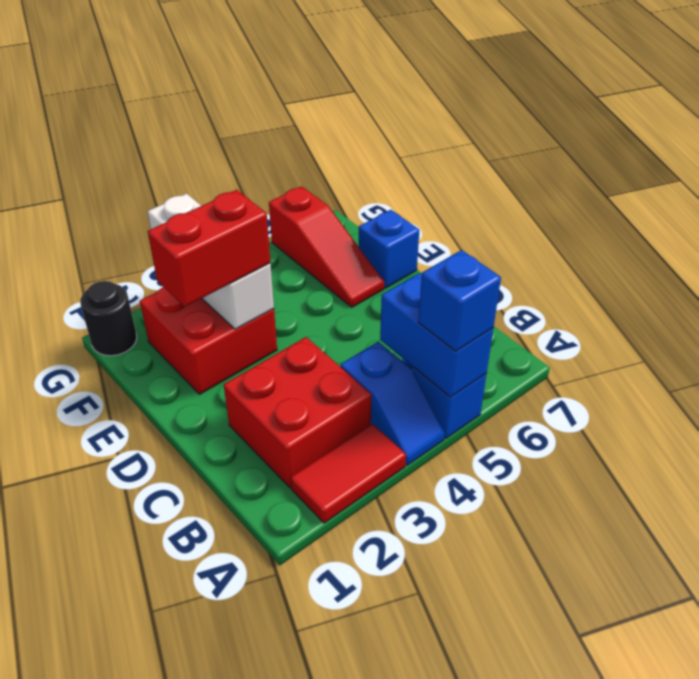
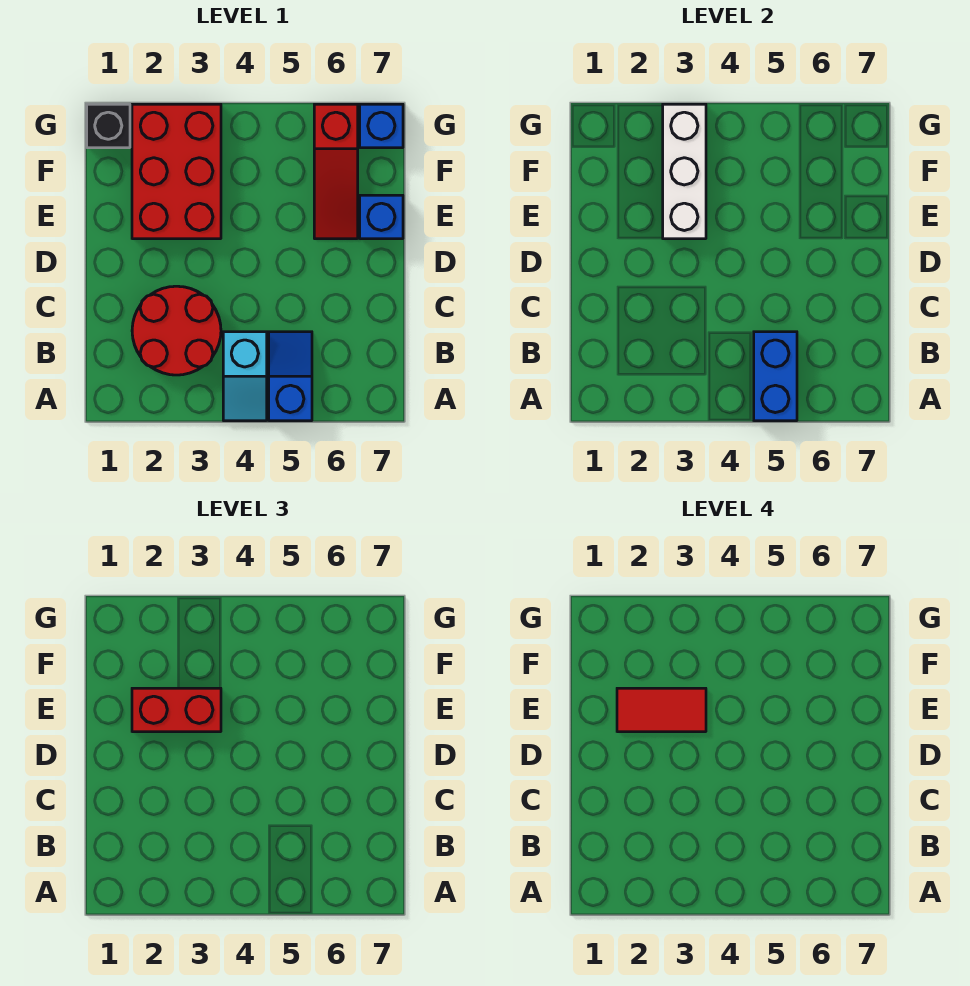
red 1x2 tile [291,424,406,523] -> red 1x2 tile moved to [617,688,706,732]
blue 1x2 slope [341,342,445,465] -> cyan 1x2 slope [223,332,267,421]
blue 1x1 brick [418,250,501,351] -> blue 1x1 brick moved to [360,104,403,148]
red 2x2 brick [224,337,371,488] -> red 2x2 round brick [132,286,221,375]
red 2x2 brick [140,287,277,394] -> red 2x3 brick [132,104,221,239]
black 1x1 round brick [80,281,137,356] -> black 1x1 brick [87,104,130,148]

